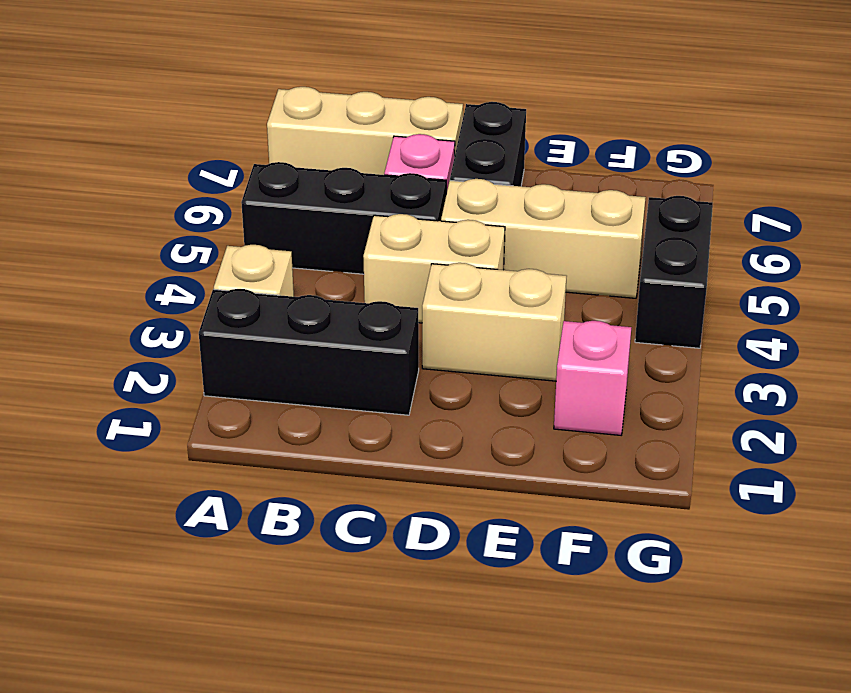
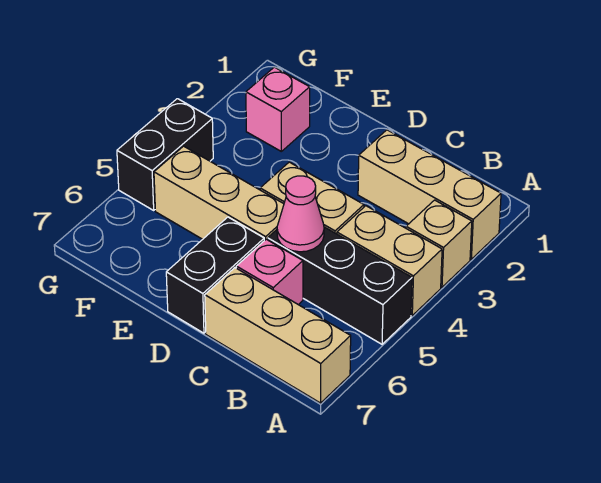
black 1x3 brick [199,289,419,415] -> tan 1x3 brick [358,130,501,259]
none -> pink 1x1 cone [277,176,324,252]
tan 1x2 brick [422,263,567,381] -> tan 1x2 brick moved to [337,206,442,315]

